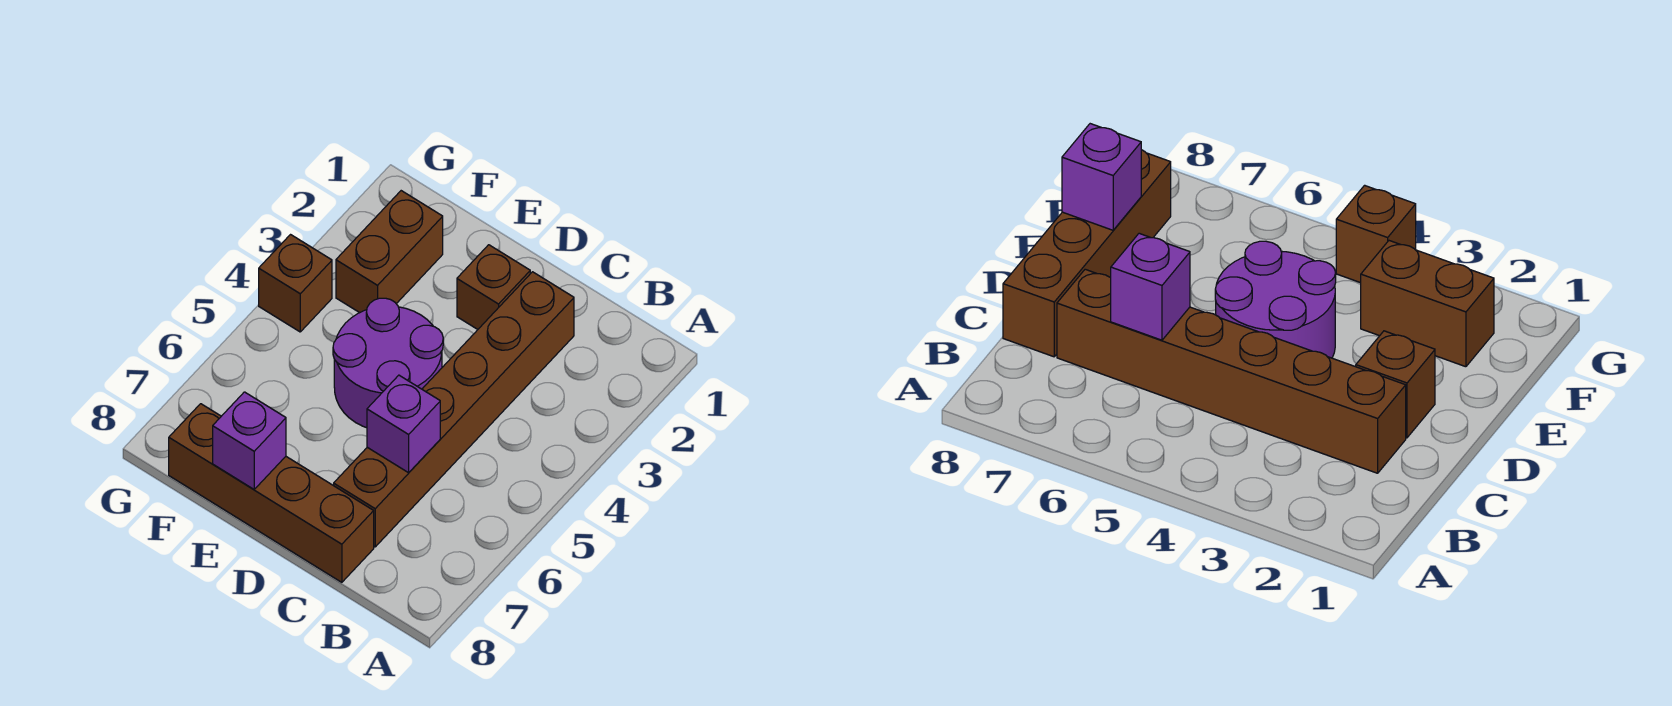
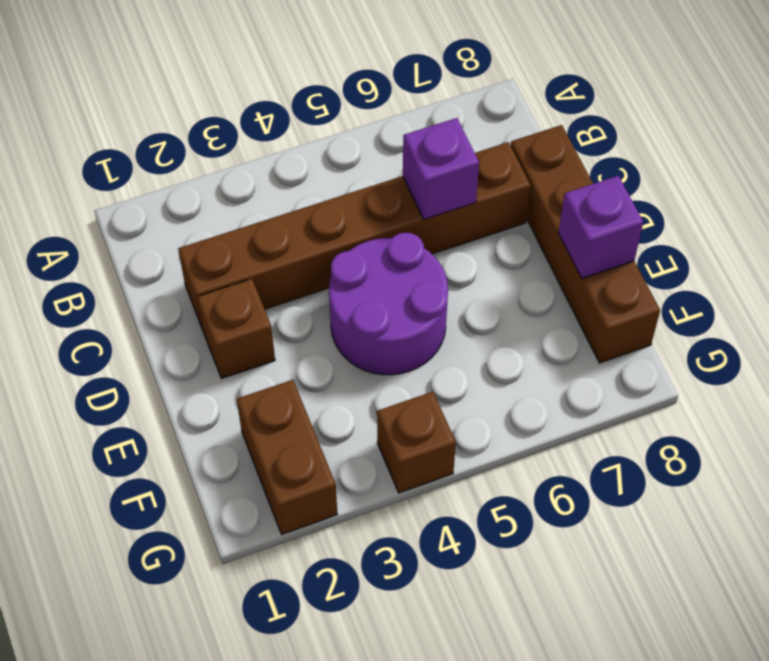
brown 1x2 brick [336,191,443,313] -> brown 1x2 brick turned to [237,380,338,534]

